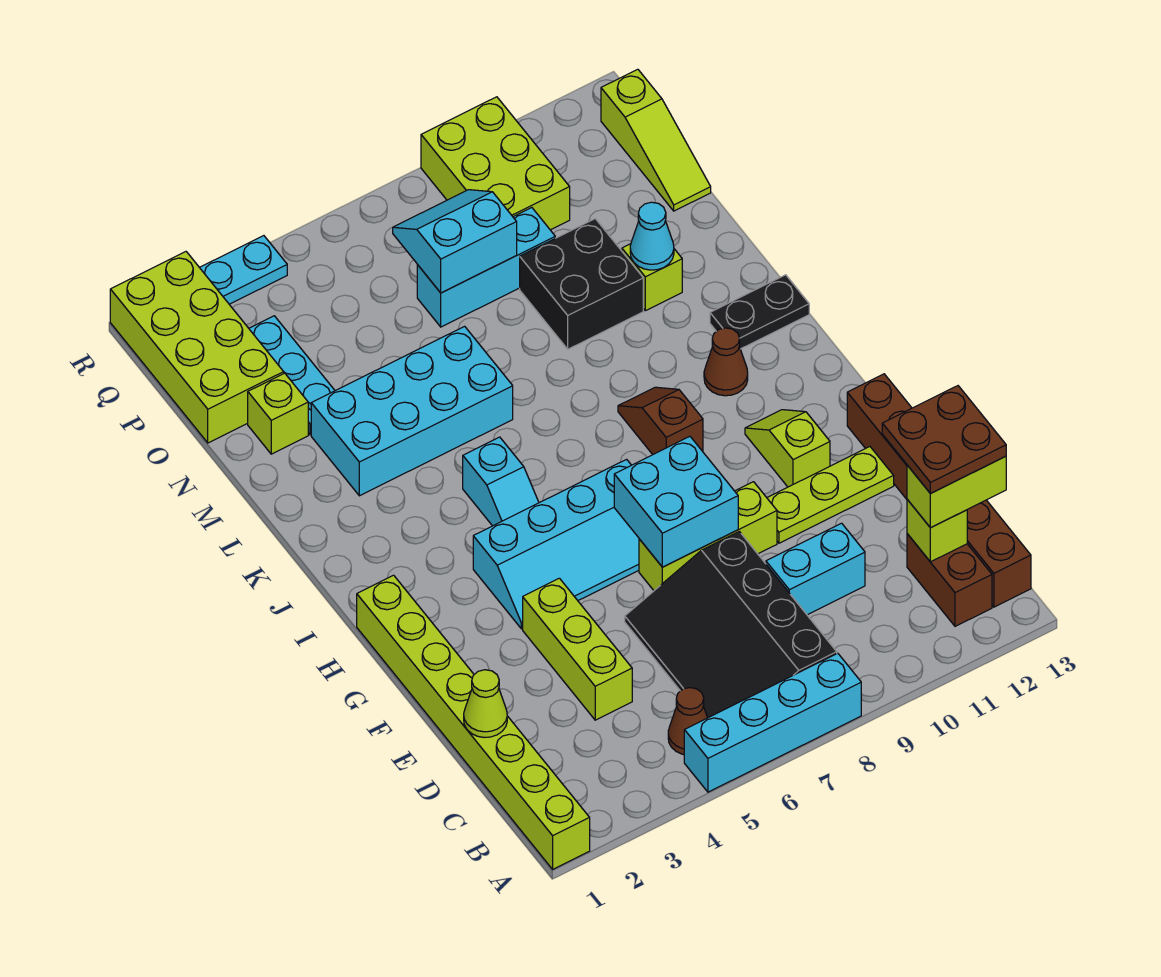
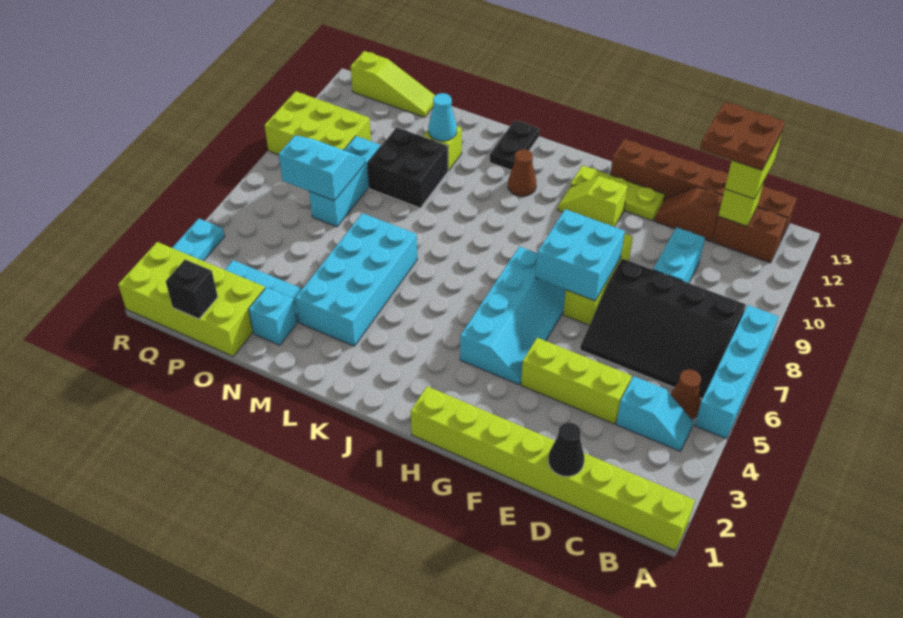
lime 1x1 cone [464,670,507,738] -> black 1x1 cone [548,422,584,476]
lime 1x3 plate [767,447,894,543] -> lime 1x3 plate turned to [570,165,665,221]
cyan 1x2 slope [463,437,539,526] -> cyan 1x2 slope moved to [616,376,693,451]
brown 1x2 slope [618,387,703,454] -> brown 1x2 slope moved to [654,187,723,241]
lime 1x1 brick [248,373,308,454] -> cyan 1x1 brick [249,287,297,345]
cyan 2x2 slope [393,190,517,293] -> cyan 2x2 slope turned to [279,135,365,201]
none -> black 1x1 brick [166,260,218,319]

